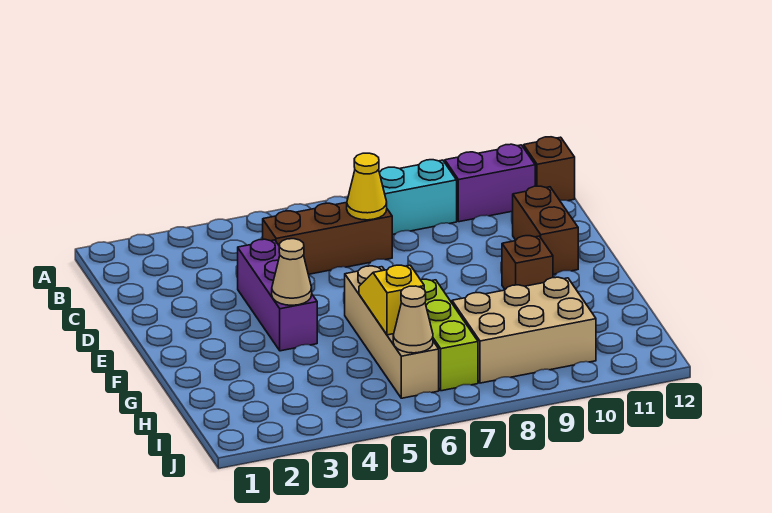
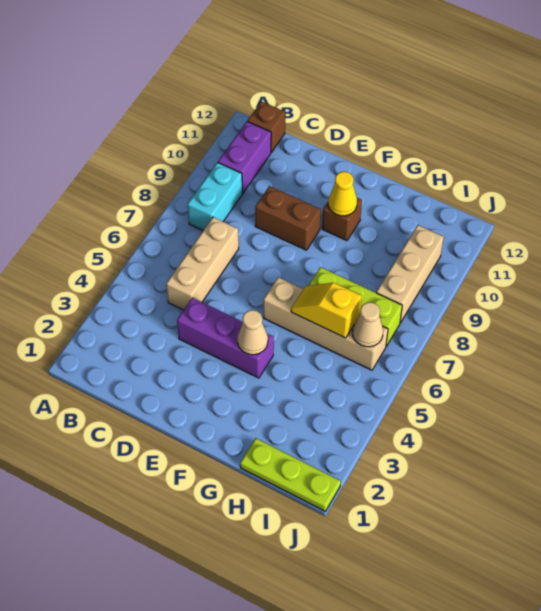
brown 1x3 brick [263,202,392,274] -> tan 1x3 brick [166,217,239,310]
yellow 1x1 cone [347,153,387,220] -> yellow 1x1 cone moved to [328,172,357,216]
brown 1x2 brick [513,186,578,274] -> brown 1x2 brick moved to [255,186,321,250]
none -> lime 1x3 plate [240,438,341,511]
tan 2x3 brick [452,277,596,383] -> tan 1x3 brick [376,225,444,323]

